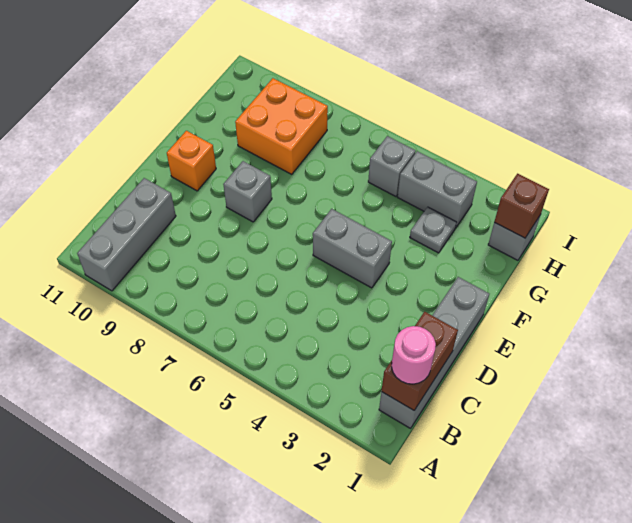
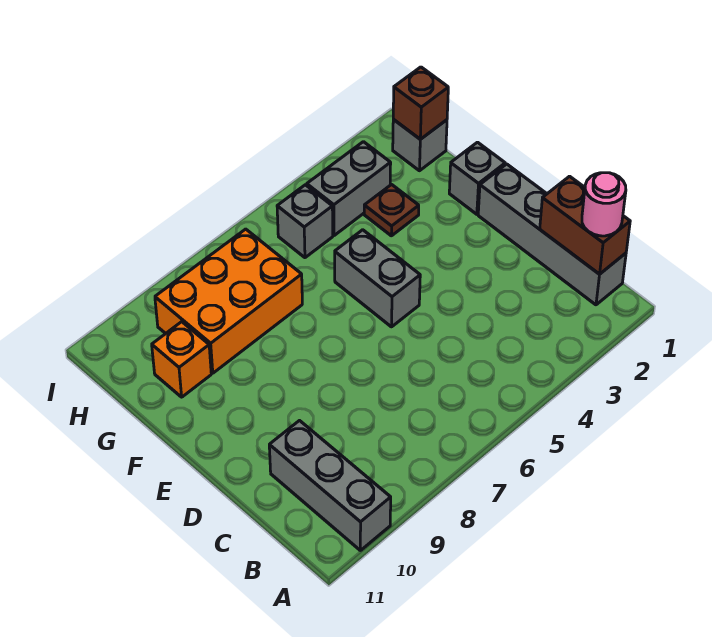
grey 1x2 brick [313,209,392,288] -> grey 1x2 brick turned to [335,230,420,327]
grey 1x1 brick [223,161,272,222] -> grey 1x1 brick moved to [449,142,505,214]
orange 1x1 brick [167,131,216,191] -> orange 1x1 brick moved to [152,322,211,397]
grey 1x1 plate [410,207,456,253] -> brown 1x1 plate [364,185,419,236]
orange 2x2 brick [235,78,328,174] -> orange 2x3 brick [155,229,302,373]

